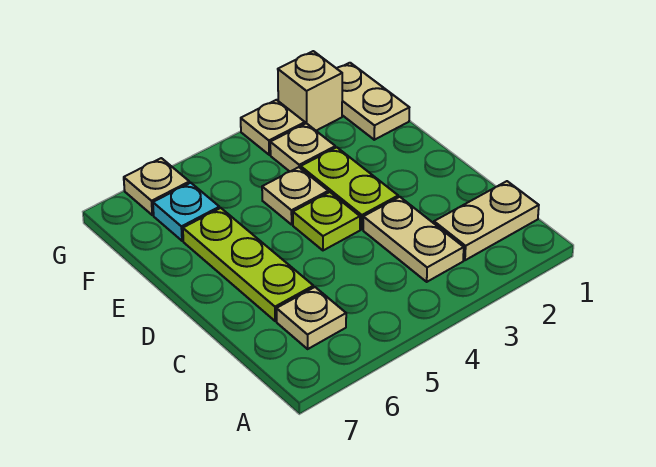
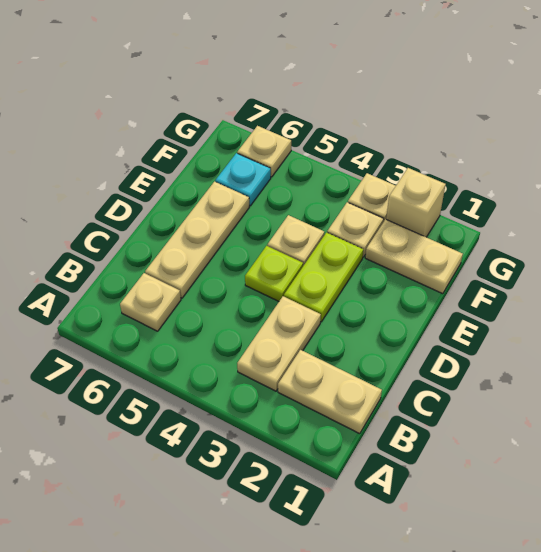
lime 1x3 plate [183,208,313,321] -> tan 1x3 plate [145,182,249,298]
tan 1x2 plate [337,63,409,140] -> tan 1x2 plate turned to [365,219,463,294]

